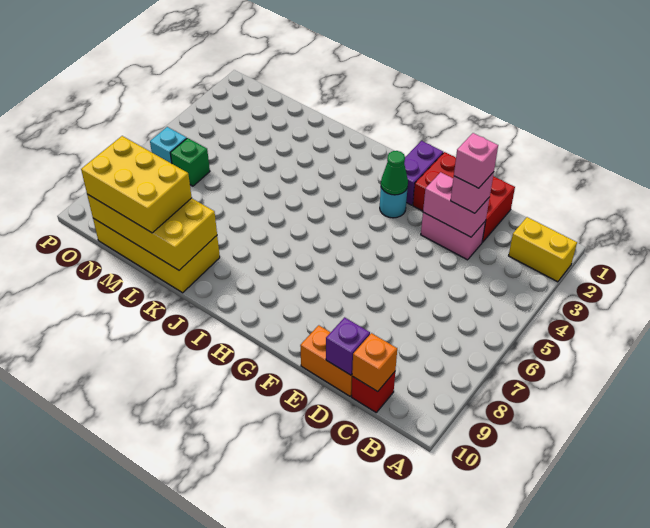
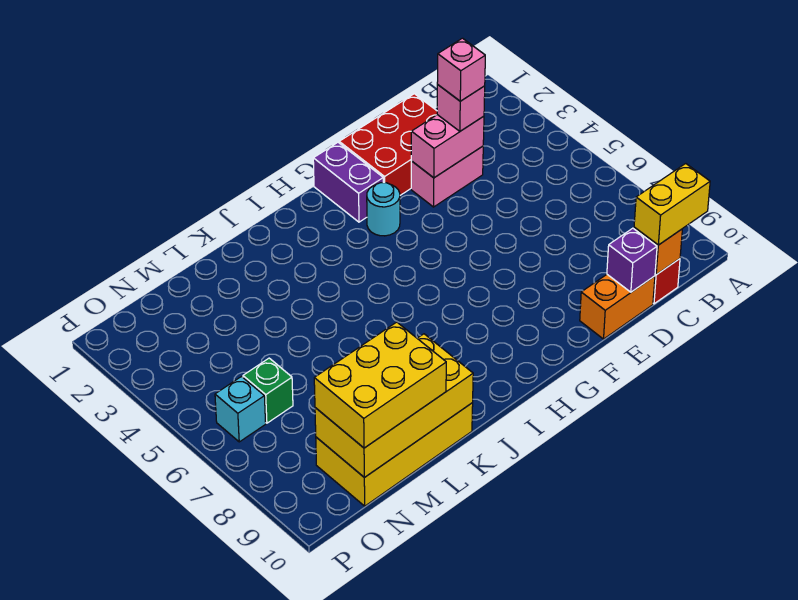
yellow 1x2 brick [509,217,577,282] -> yellow 1x2 brick moved to [634,164,710,245]
green 1x1 cone [381,151,408,195] -> none

